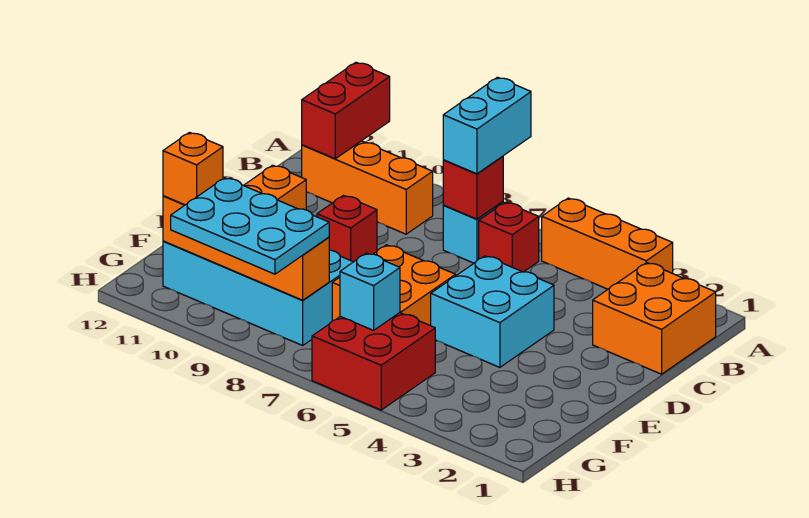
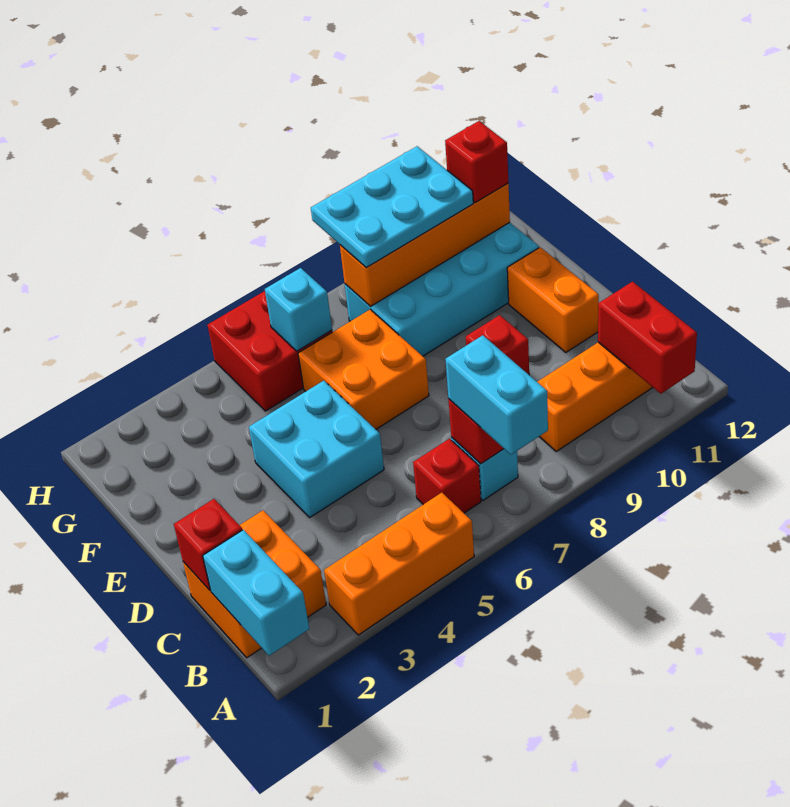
none -> cyan 1x2 brick [203,530,309,656]
none -> red 1x1 brick [174,499,242,590]
orange 1x1 brick [163,132,223,205] -> red 1x1 brick [445,121,508,203]

